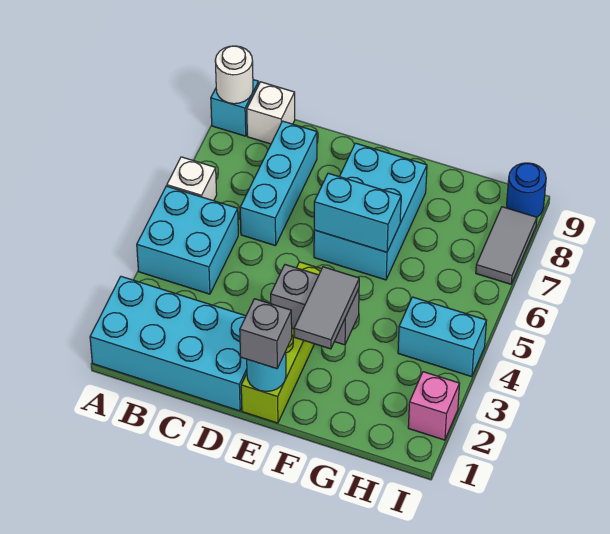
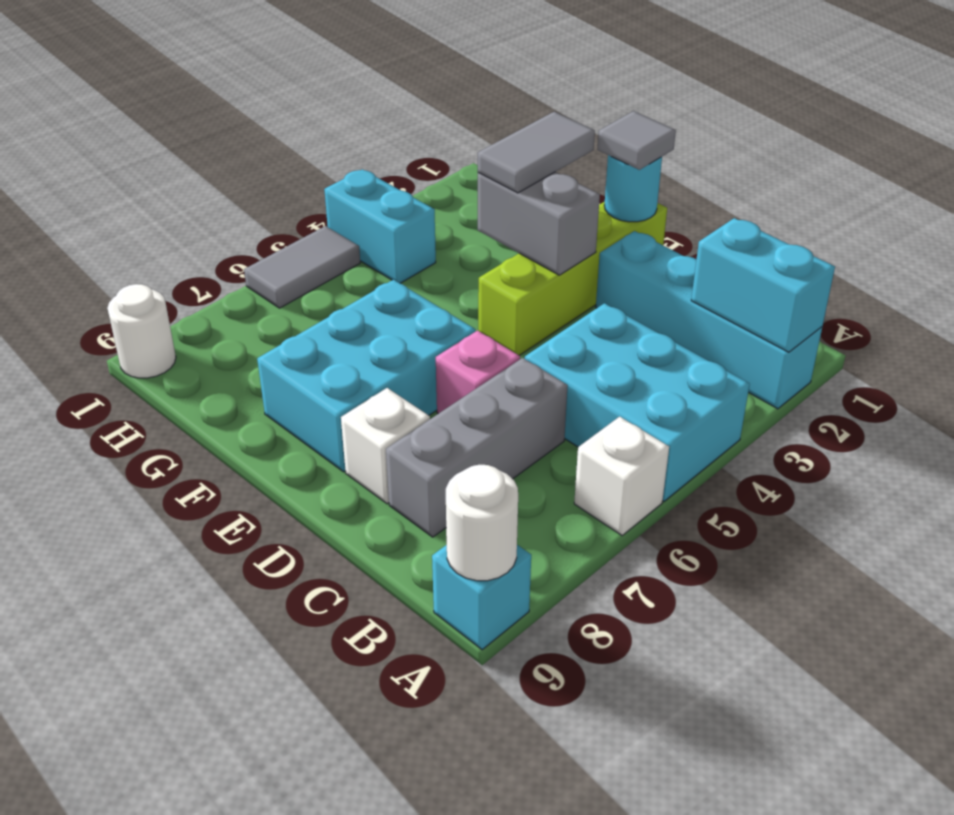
cyan 2x4 brick [90,276,247,411] -> cyan 1x4 brick [596,231,822,409]
cyan 2x2 brick [137,186,238,294] -> cyan 2x3 brick [525,303,750,501]
white 1x1 brick [247,82,295,144] -> white 1x1 brick moved to [341,388,430,504]
cyan 1x3 brick [240,121,317,246] -> grey 1x3 brick [386,358,568,537]
grey 1x1 brick [240,299,292,369] -> grey 1x1 tile [597,111,676,170]
cyan 1x2 brick [314,173,401,252] -> cyan 1x2 brick moved to [691,218,835,352]
pink 1x1 brick [408,372,460,440] -> pink 1x1 brick moved to [436,331,520,414]
grey 1x2 tile [476,207,537,284] -> grey 1x2 tile moved to [244,226,360,308]
blue 1x1 round brick [507,163,546,217] -> white 1x1 round brick [107,284,176,378]

